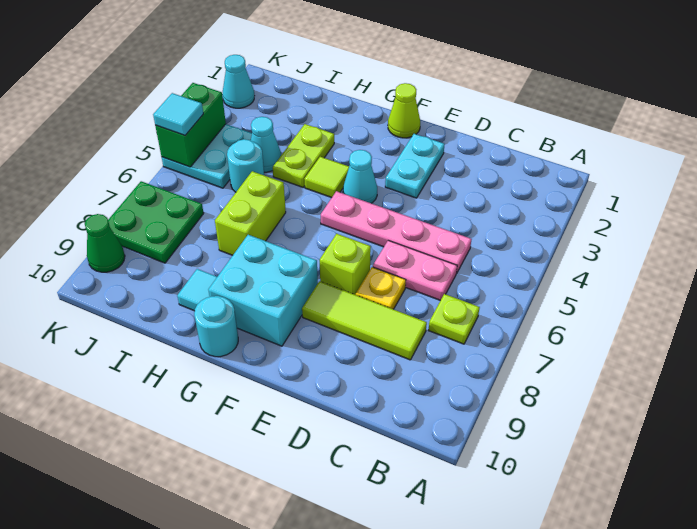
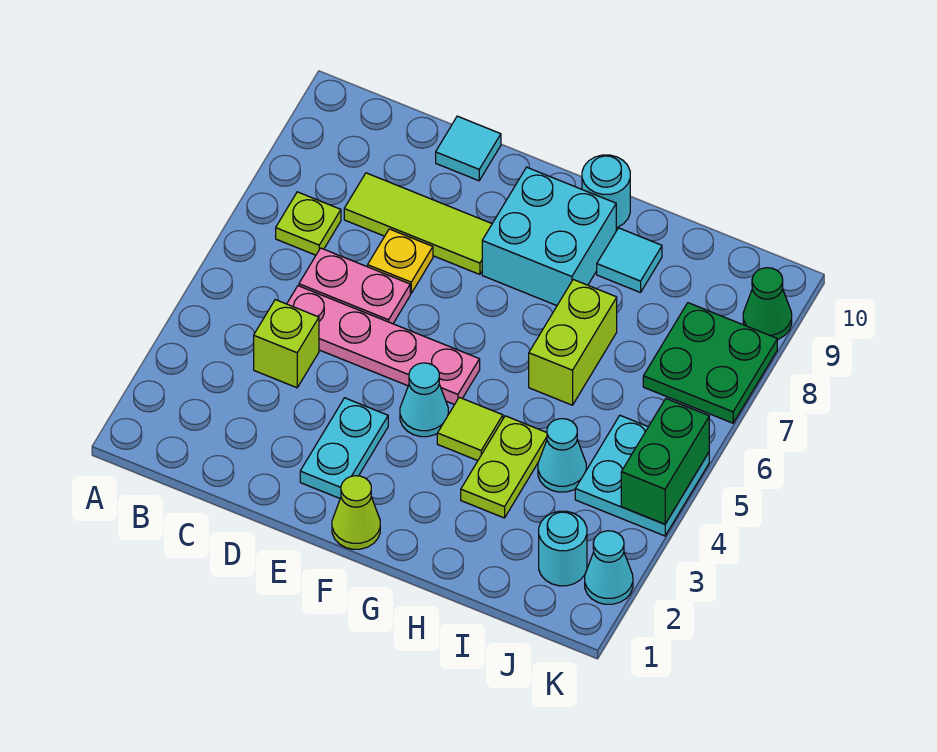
lime 1x1 brick [320,234,371,295] -> lime 1x1 brick moved to [254,300,319,388]
cyan 1x1 round brick [227,139,264,192] -> cyan 1x1 round brick moved to [539,511,587,586]
cyan 1x1 tile [153,93,203,135] -> cyan 1x1 tile moved to [436,116,501,181]

